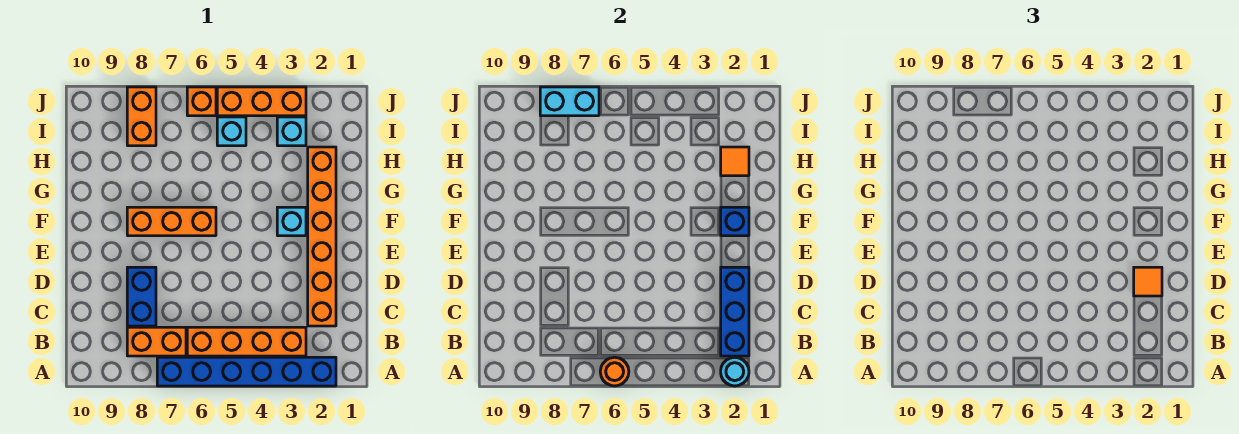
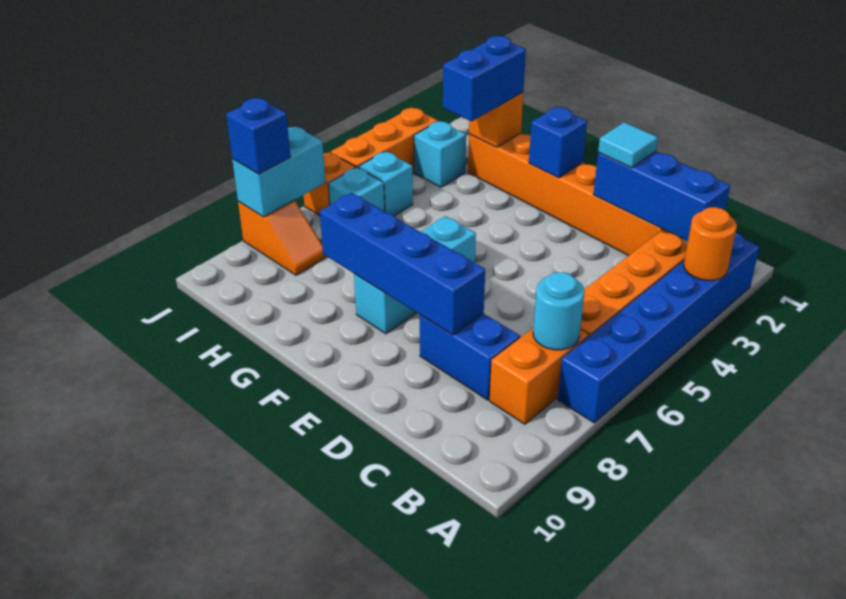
cyan 1x1 round brick [721,357,749,386] -> cyan 1x1 round brick moved to [533,272,584,350]
orange 1x1 round brick [600,357,629,386] -> orange 1x1 round brick moved to [684,207,737,280]
orange 1x1 tile [1134,267,1162,296] -> cyan 1x1 tile [598,122,658,168]
none -> blue 1x4 brick [320,193,485,335]
cyan 1x1 brick [277,207,306,236] -> cyan 1x1 brick moved to [328,167,385,211]
orange 1x3 brick [127,207,216,236] -> cyan 1x3 brick [354,216,476,334]
orange 1x1 tile [721,147,749,176] -> orange 1x1 brick [469,93,523,147]
none -> blue 1x2 brick [443,36,526,121]
orange 1x2 brick [127,87,156,146] -> orange 1x2 slope [238,200,326,275]
none -> blue 1x1 brick [226,98,290,174]

